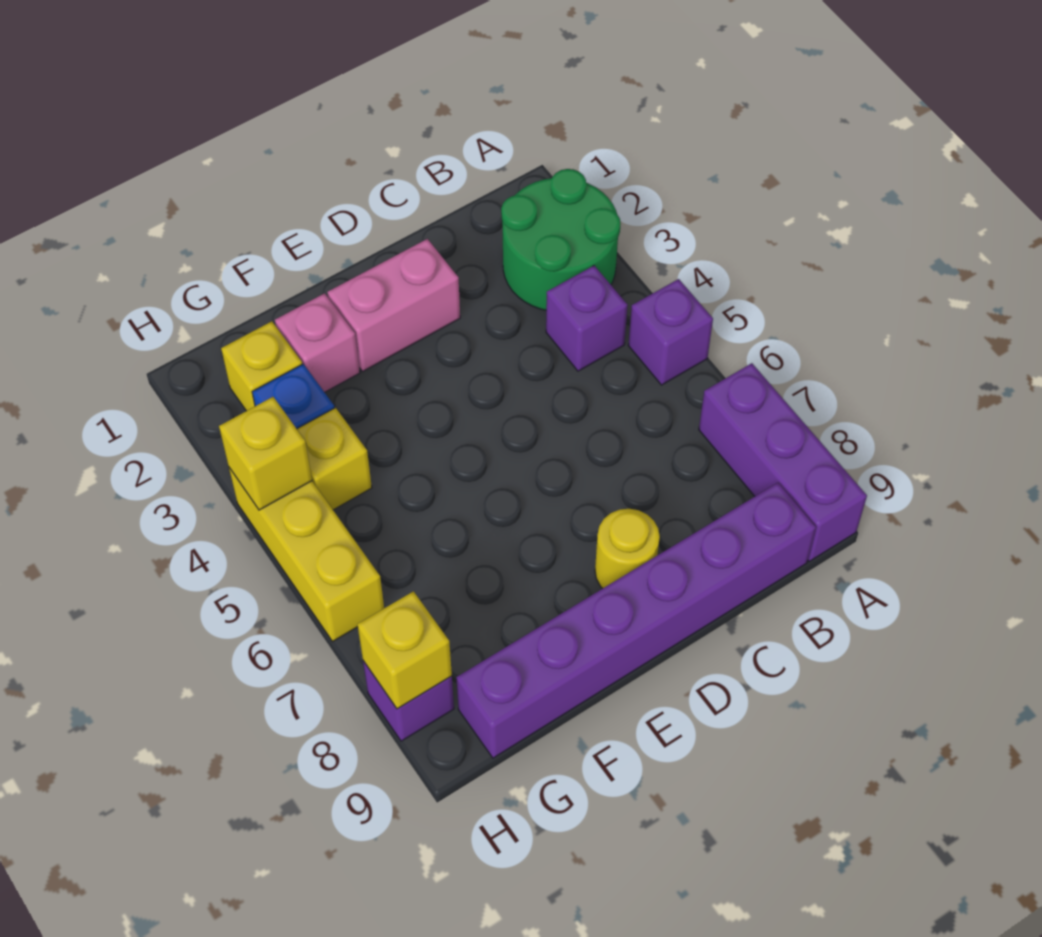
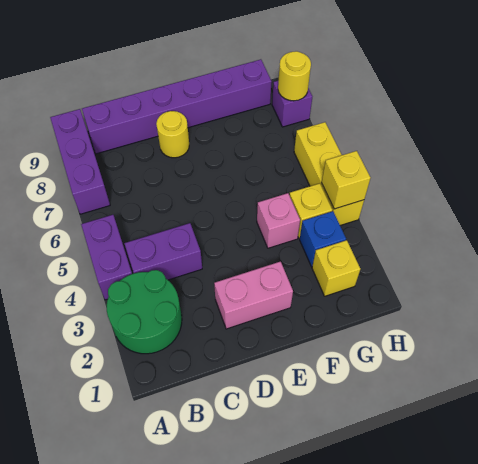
purple 1x1 brick [628,279,713,385] -> purple 1x2 brick [81,215,132,300]
purple 1x1 brick [546,266,627,371] -> purple 1x2 brick [124,223,202,280]
pink 1x1 brick [275,293,360,392] -> pink 1x1 brick moved to [257,193,300,248]
yellow 1x1 brick [357,591,452,709] -> yellow 1x1 round brick [278,51,311,101]

